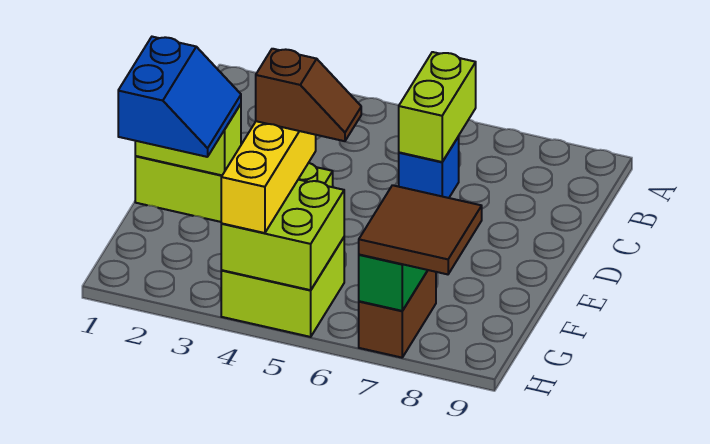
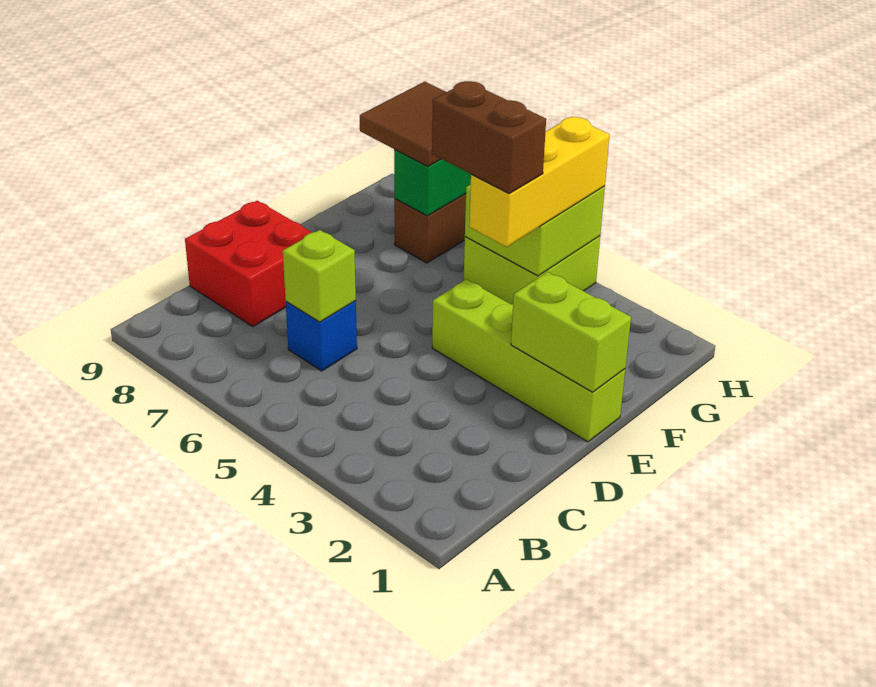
lime 1x2 brick [399,52,476,162] -> lime 1x1 brick [283,230,356,322]
none -> red 2x2 brick [185,201,312,327]
blue 2x2 slope [118,37,241,157] -> none
brown 1x2 slope [256,49,361,141] -> brown 1x2 brick [432,81,546,193]

